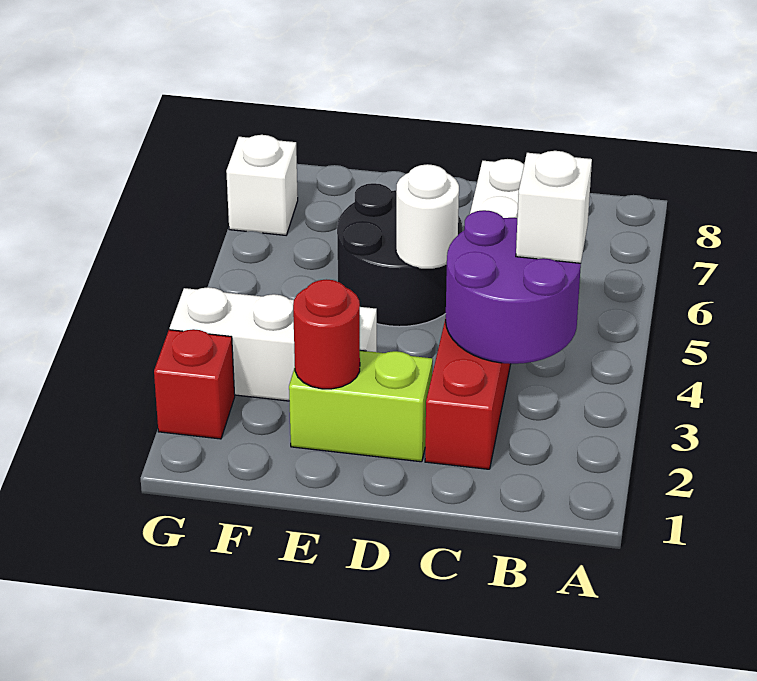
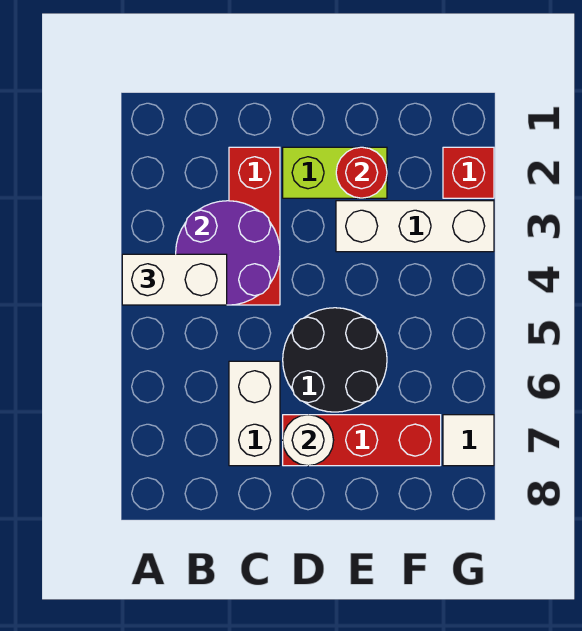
white 1x1 brick [516,151,592,263] -> white 1x2 brick [122,254,227,305]
white 1x1 round brick [396,164,459,269] -> white 1x1 round brick moved to [283,415,334,466]
none -> red 1x3 brick [283,415,441,466]
white 1x1 brick [226,135,298,235] -> white 1x1 tile [443,415,494,466]

